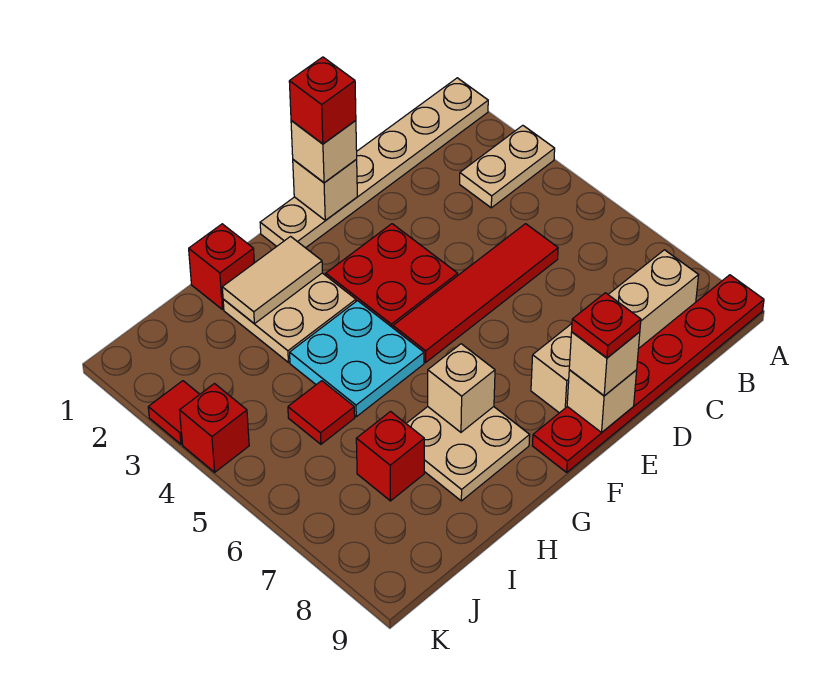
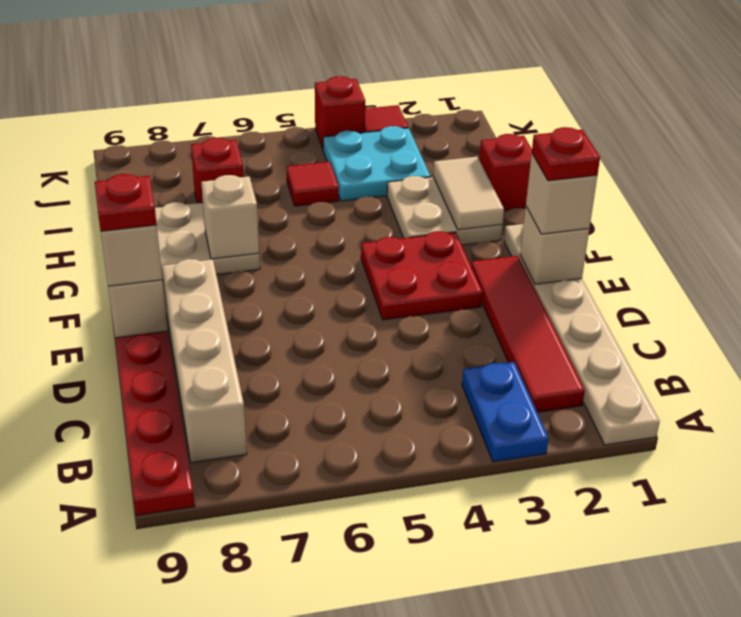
tan 1x2 plate [460,125,555,208] -> blue 1x2 plate [462,362,549,462]
red 1x4 tile [393,224,558,362] -> red 1x4 tile moved to [471,256,585,412]
red 1x1 brick [289,57,356,144] -> red 1x1 plate [532,127,600,181]
cyan 2x2 plate [290,301,424,417] -> cyan 2x2 plate moved to [323,126,430,201]

